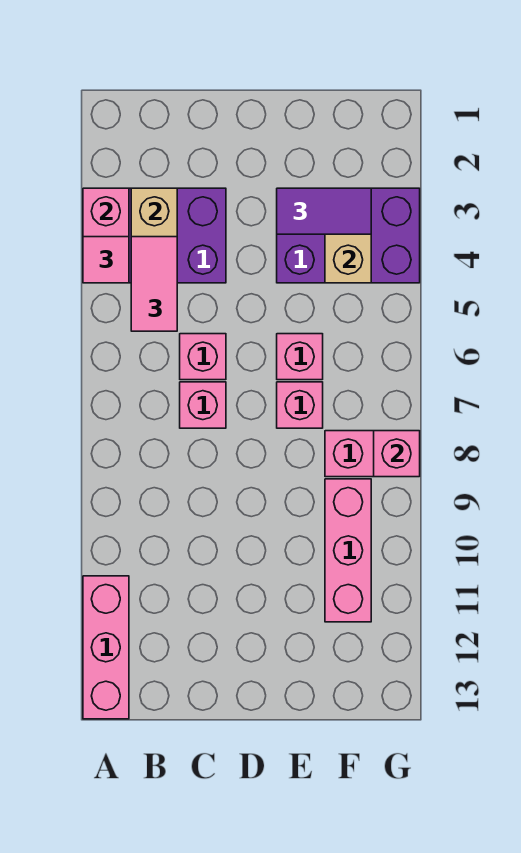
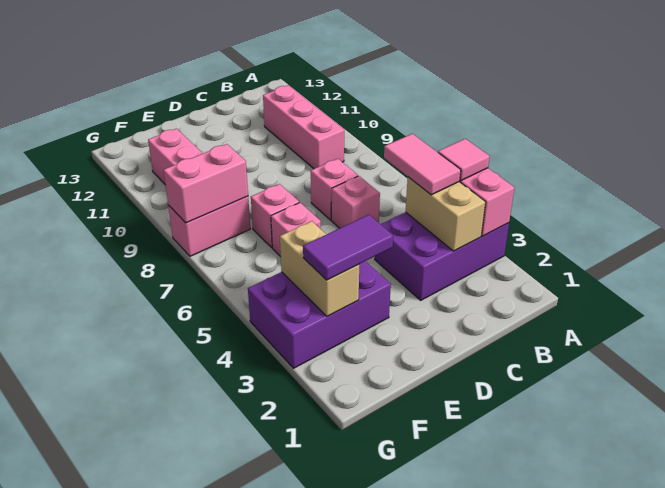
pink 1x3 brick [83,576,129,719] -> pink 1x3 brick moved to [263,85,344,169]
pink 1x1 brick [374,431,420,477] -> pink 1x2 brick [164,144,248,223]

